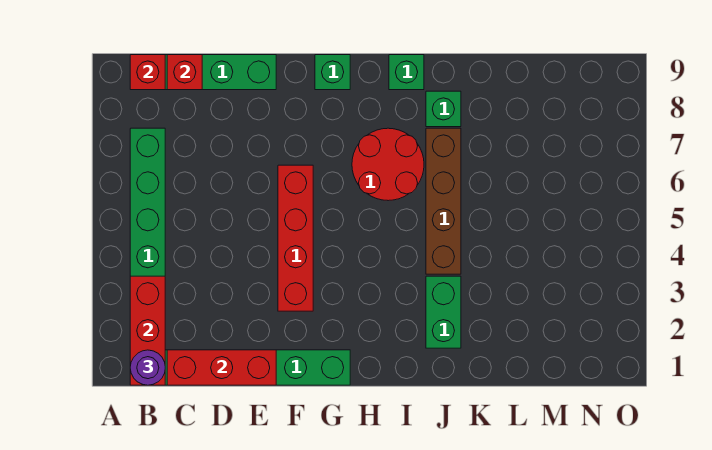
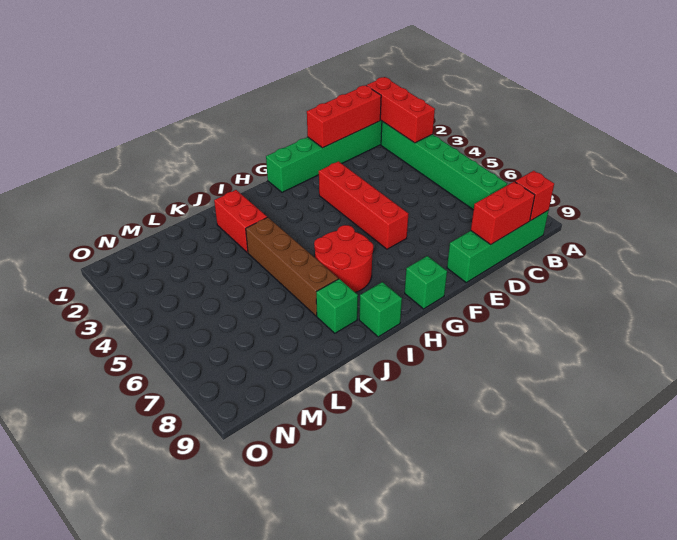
purple 1x1 round brick [130,350,165,385] -> none
red 1x1 brick [167,55,202,90] -> red 1x2 brick [471,182,535,244]
green 1x2 brick [426,276,461,348] -> red 1x2 brick [214,190,267,253]

